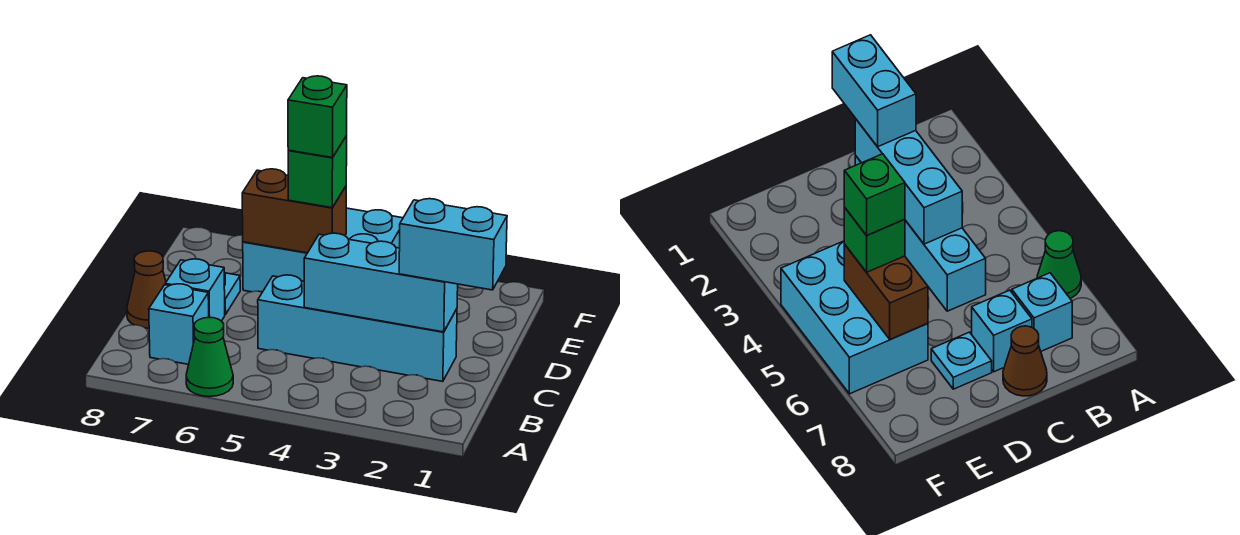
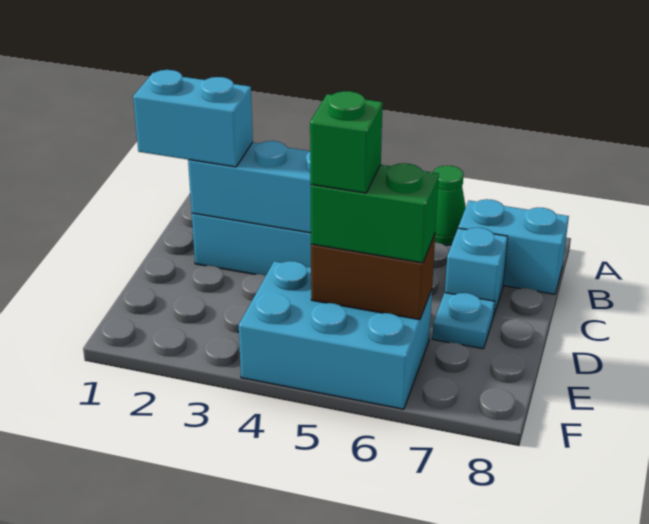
cyan 1x1 brick [149,284,209,364] -> cyan 1x2 brick [458,199,569,294]
brown 1x1 cone [127,251,166,328] -> none
green 1x1 brick [288,136,347,208] -> green 1x2 brick [311,163,439,263]

